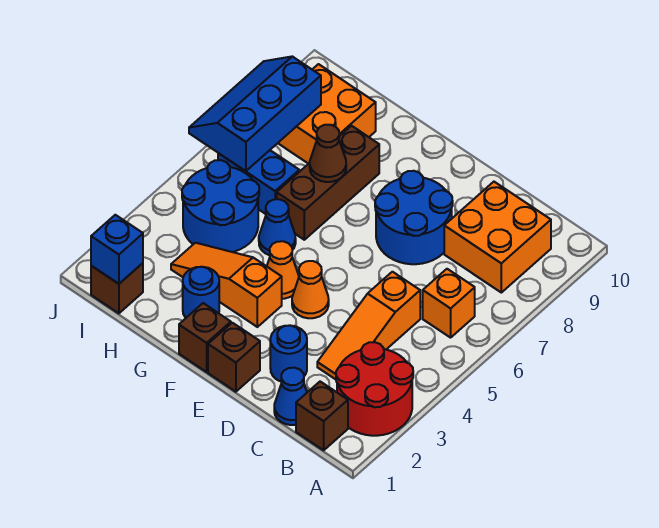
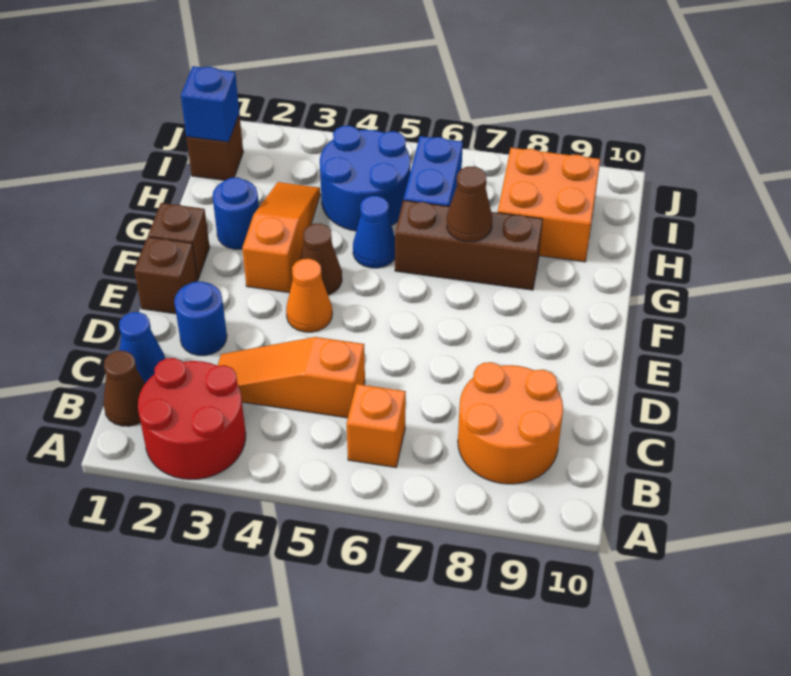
brown 1x1 brick [296,382,348,450] -> brown 1x1 cone [103,351,145,426]
orange 2x2 brick [444,182,551,293] -> orange 2x2 round brick [458,362,563,484]
blue 2x2 round brick [375,171,453,264] -> none
orange 1x1 cone [267,241,299,299] -> brown 1x1 cone [300,224,342,295]
blue 2x3 slope [189,56,321,171] -> none

